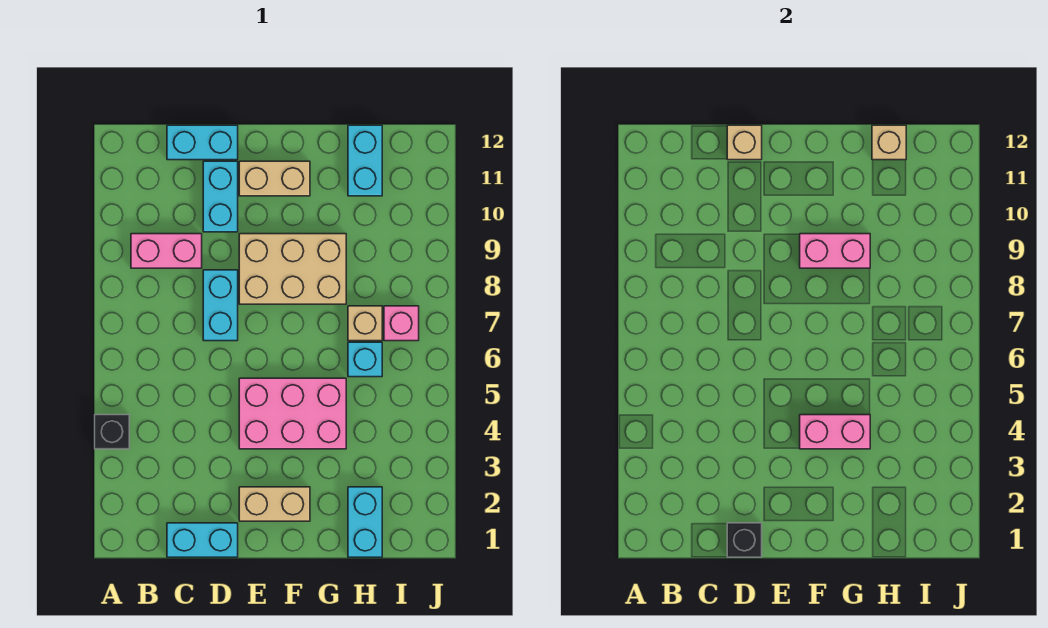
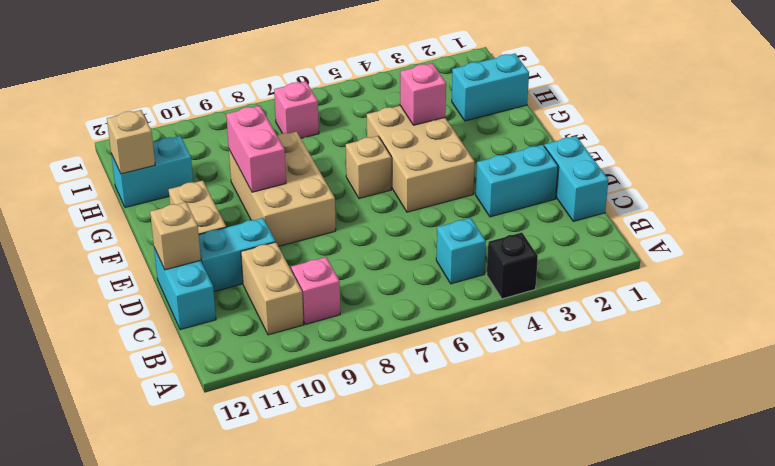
pink 1x2 brick [131,234,202,268] -> pink 1x1 brick [291,257,340,324]
black 1x1 brick [727,523,762,557] -> none
cyan 1x2 brick [203,270,238,341] -> cyan 1x2 brick moved to [476,145,558,217]
tan 1x2 brick [239,487,310,521] -> tan 1x2 brick moved to [241,242,304,335]
pink 2x3 brick [239,378,346,449] -> tan 2x3 brick [367,106,475,212]
pink 1x2 brick [800,415,870,449] -> pink 1x1 brick [400,63,446,125]
cyan 1x1 brick [348,342,382,377] -> cyan 1x1 brick moved to [436,218,486,284]
tan 1x1 brick [348,306,382,341] -> tan 1x1 brick moved to [346,136,391,199]

